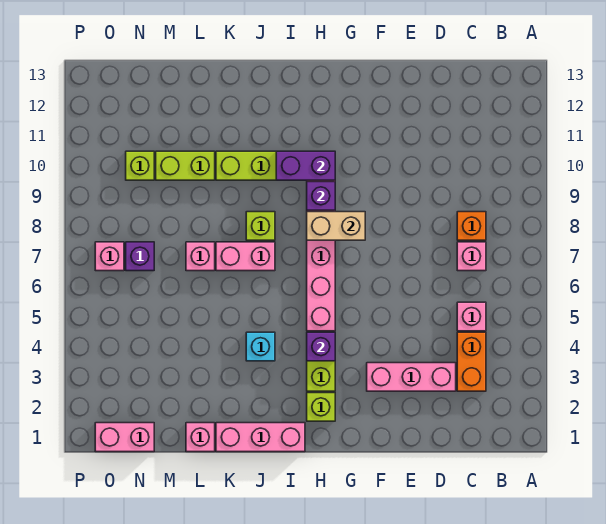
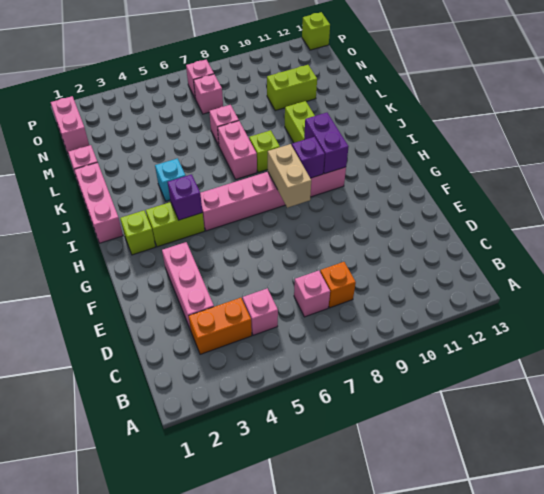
lime 1x2 brick [156,151,215,180] -> lime 1x2 brick turned to [267,65,317,111]
purple 1x1 brick [126,242,154,271] -> pink 1x1 brick [194,74,223,114]
lime 1x1 brick [126,151,154,180] -> lime 1x1 brick moved to [302,12,330,50]

